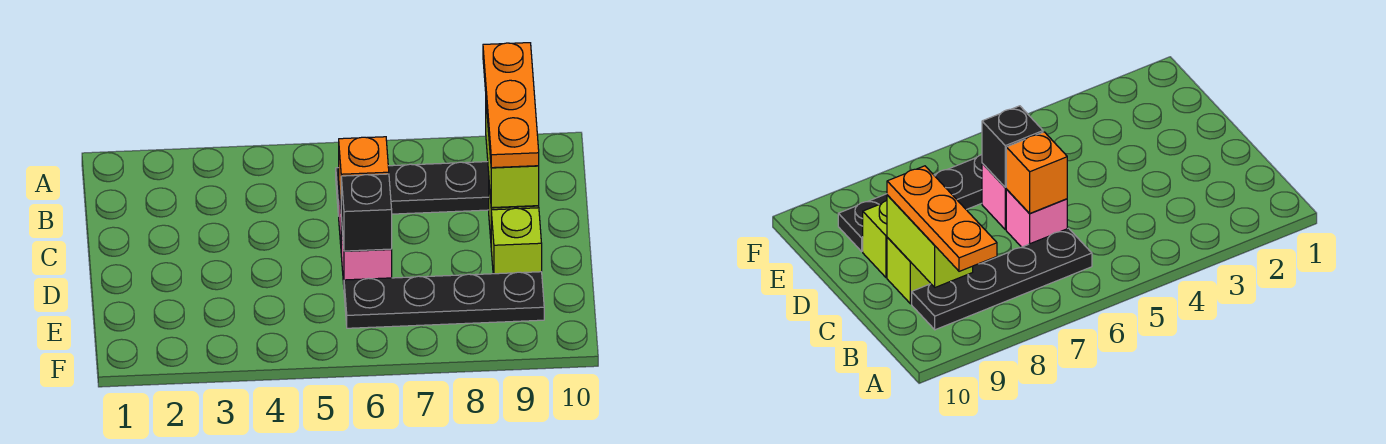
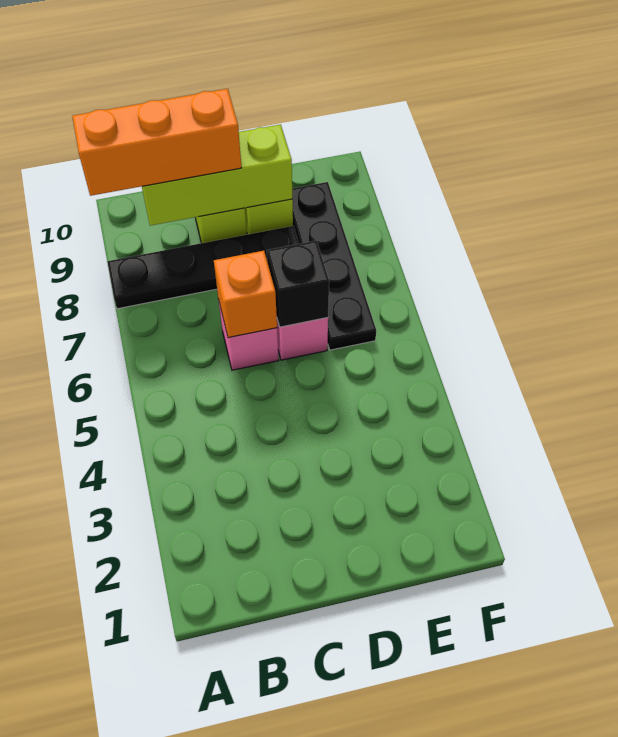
orange 1x3 plate [483,43,539,168] -> orange 1x3 brick [72,89,241,196]
black 1x4 plate [336,162,489,216] -> black 1x4 plate turned to [107,226,299,309]
lime 1x2 brick [486,105,539,208] -> lime 1x3 brick [142,124,292,226]

